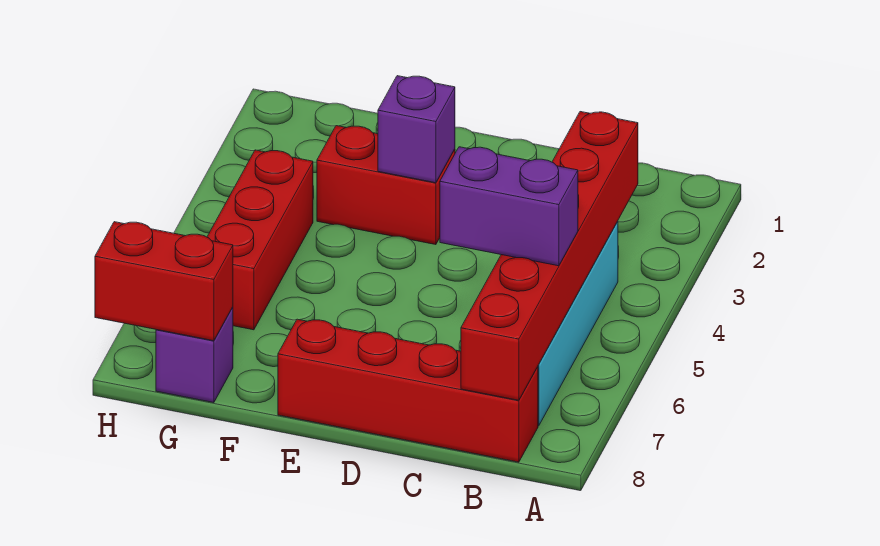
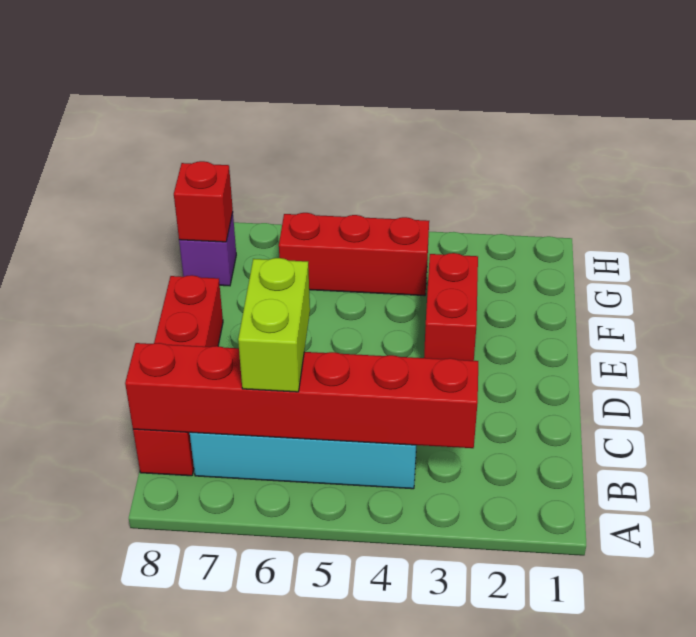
purple 1x2 brick [440,147,578,266] -> lime 1x2 brick [238,258,310,392]
purple 1x1 brick [378,76,455,183] -> none
red 1x2 brick [95,222,233,341] -> red 1x1 brick [174,161,233,242]

